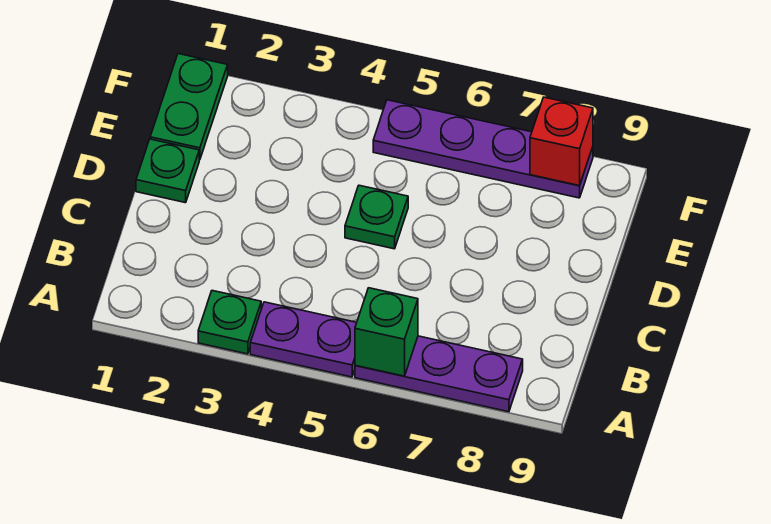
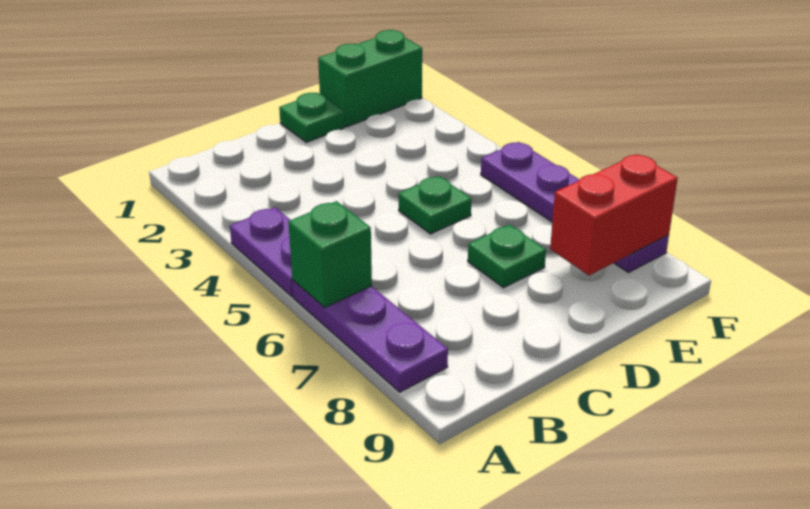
green 1x1 plate [198,291,261,354] -> green 1x1 plate moved to [468,225,546,288]
green 1x2 plate [150,54,228,160] -> green 1x2 brick [318,30,422,127]
red 1x1 brick [530,97,593,186] -> red 1x2 brick [550,154,678,276]

